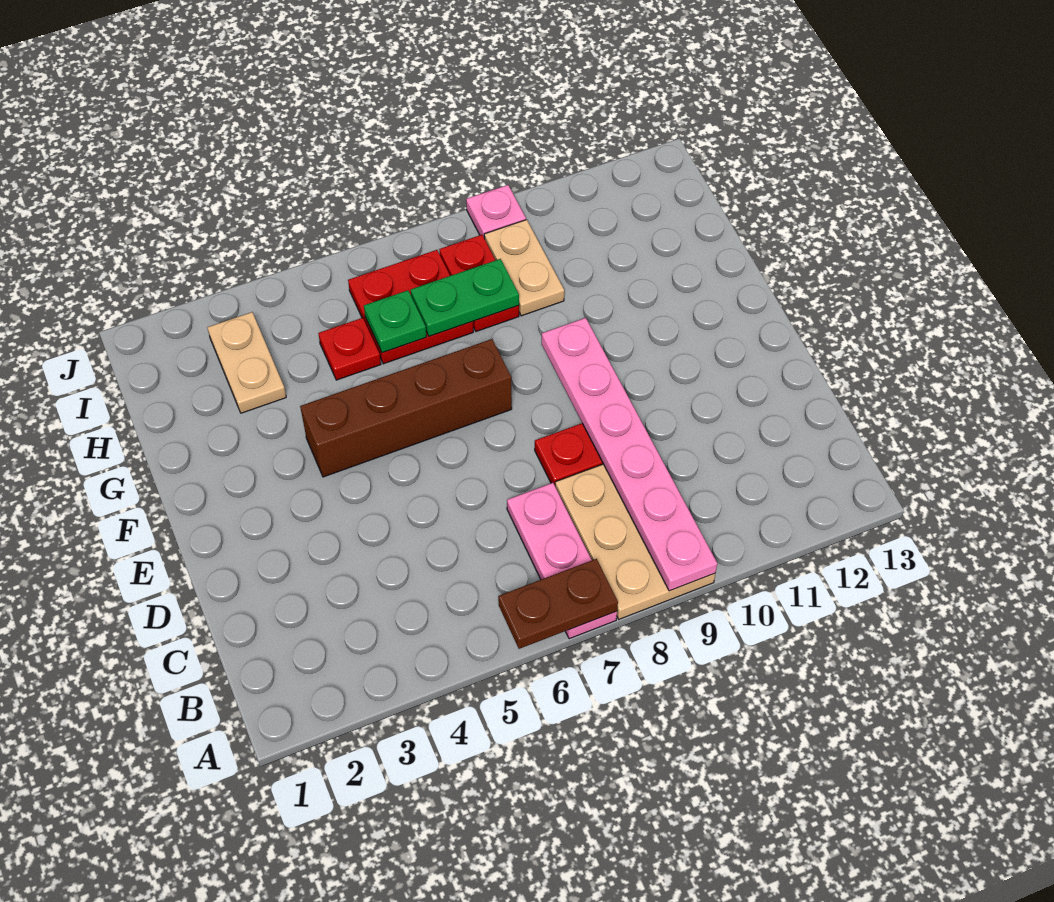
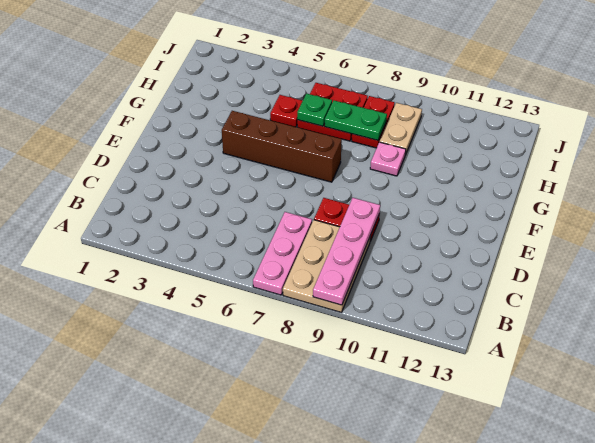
brown 1x2 plate [498,559,618,649] -> none
pink 1x6 plate [542,318,717,591] -> pink 1x4 plate [313,198,380,305]
tan 1x2 plate [207,312,286,413] -> none
pink 1x1 plate [466,185,526,239] -> pink 1x1 plate moved to [370,142,406,176]

